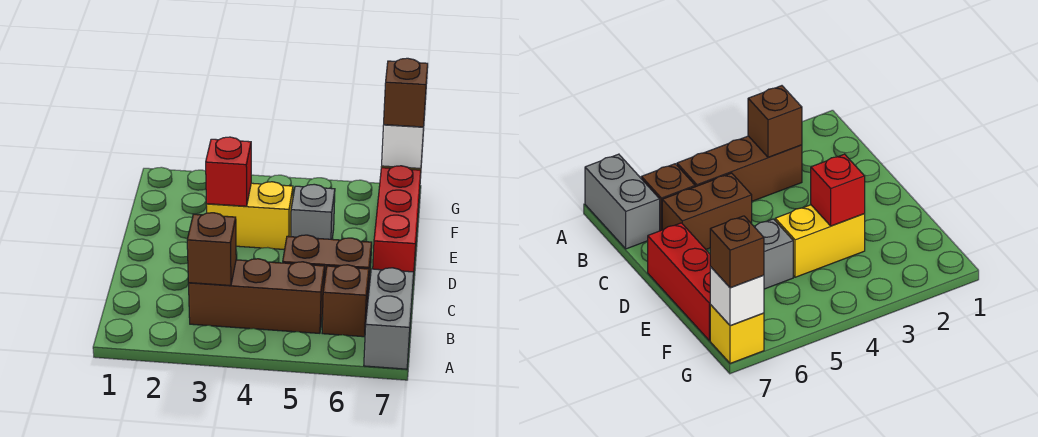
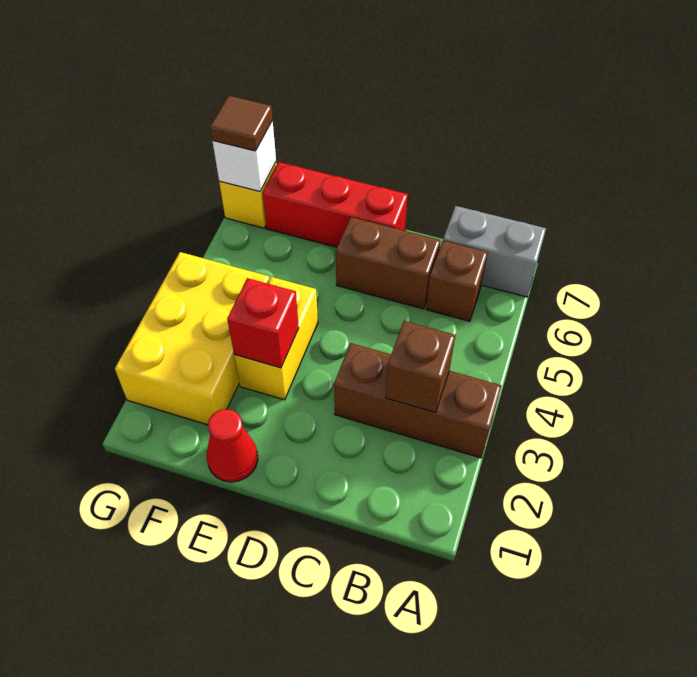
brown 1x3 brick [189,259,325,333] -> brown 1x3 brick turned to [334,343,501,458]
brown 1x2 brick [283,235,372,305] -> brown 1x2 brick turned to [336,217,440,309]
none -> red 1x1 cone [207,409,258,482]
grey 1x1 brick [291,184,335,239] -> none
none -> yellow 2x3 brick [115,252,270,425]
brown 1x1 brick [384,58,428,127] -> brown 1x1 tile [210,96,273,151]

